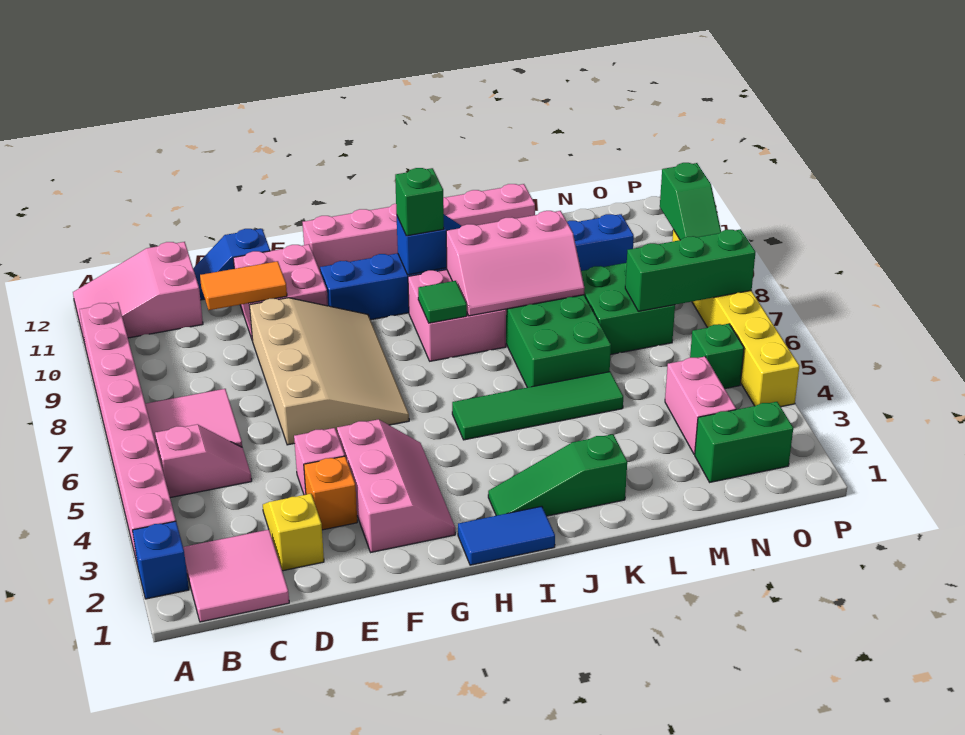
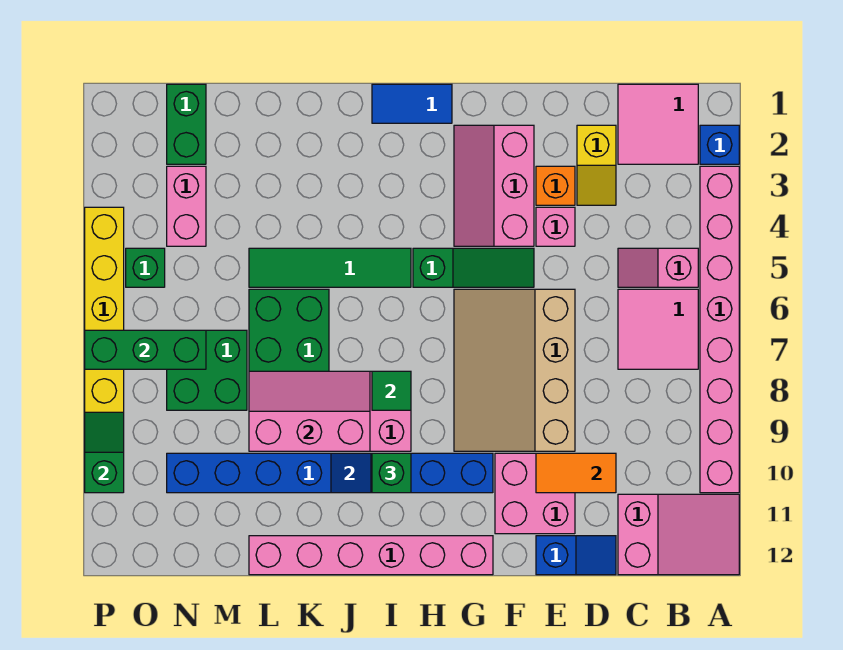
green 1x3 slope [488,434,627,516] -> green 1x3 slope moved to [413,248,534,287]
green 1x2 brick [695,402,793,482] -> green 1x2 brick turned to [167,84,206,164]

